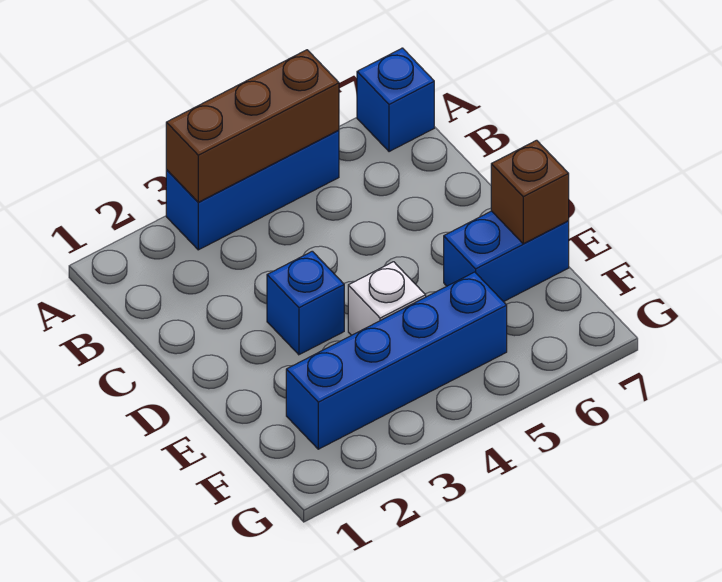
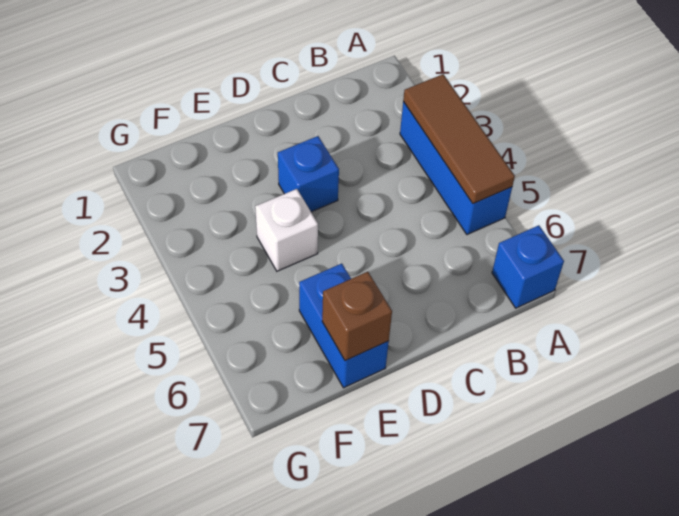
brown 1x3 brick [166,50,339,202] -> brown 1x3 tile [403,74,515,204]
blue 1x4 brick [286,272,507,449] -> none

